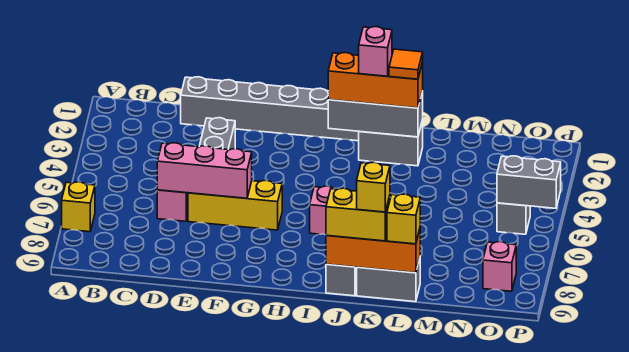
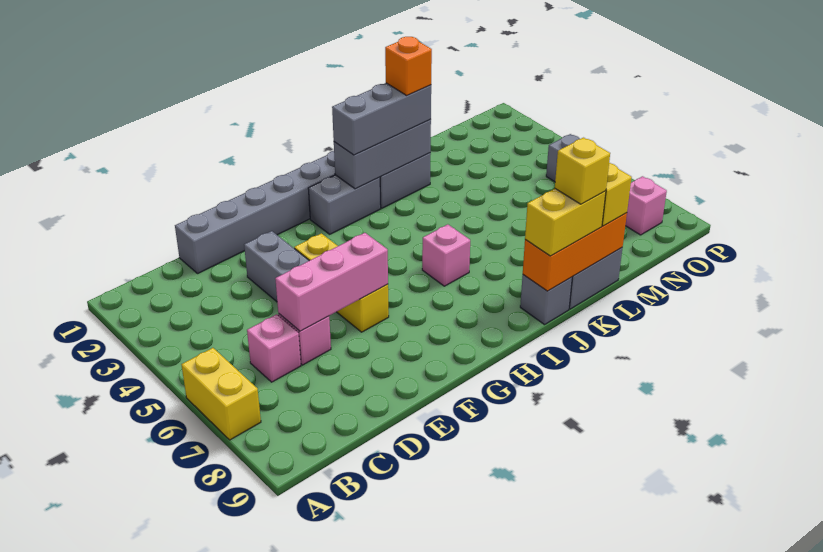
yellow 1x1 brick [62,182,95,232] -> yellow 1x2 brick [181,348,261,440]
yellow 1x3 brick [188,180,282,230] -> yellow 1x3 brick turned to [294,233,389,332]
orange 1x3 brick [328,53,423,108] -> grey 1x3 brick [332,83,431,155]
pink 1x1 brick [359,27,392,76] -> pink 1x1 brick moved to [247,314,301,382]
orange 1x1 tile [389,49,423,79] -> orange 1x1 brick [385,37,432,95]
grey 1x2 brick [497,156,561,208] -> grey 1x2 brick moved to [308,175,381,234]

